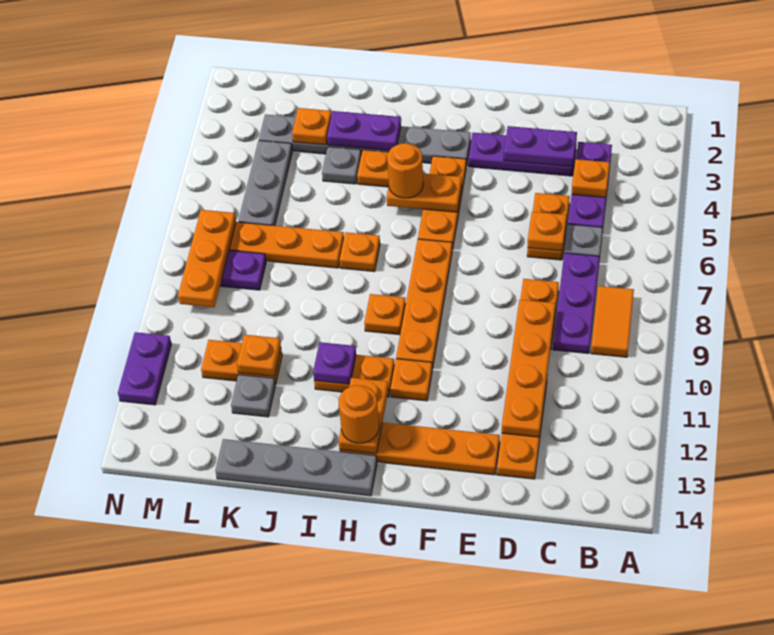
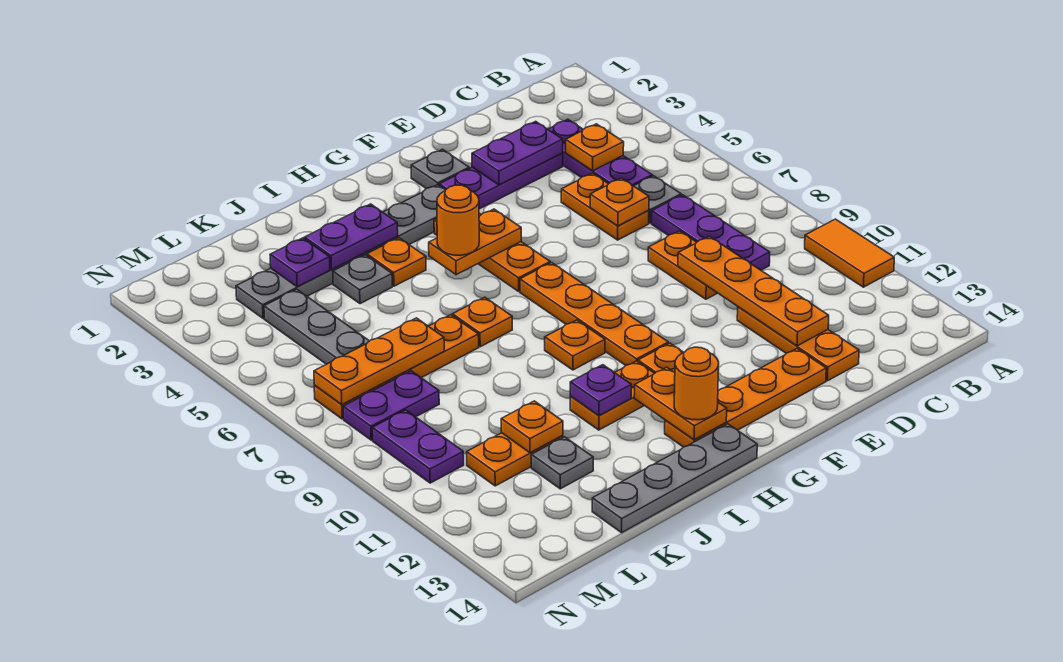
orange 1x2 tile [591,286,634,357] -> orange 1x2 tile moved to [805,219,894,287]
none -> grey 1x1 plate [411,149,469,189]
orange 1x1 plate [292,108,331,145] -> purple 1x1 plate [270,238,330,287]
orange 1x3 plate [178,210,236,307] -> orange 1x3 plate turned to [314,318,444,405]
purple 1x2 plate [118,332,171,405] -> purple 1x2 plate moved to [372,410,464,483]

